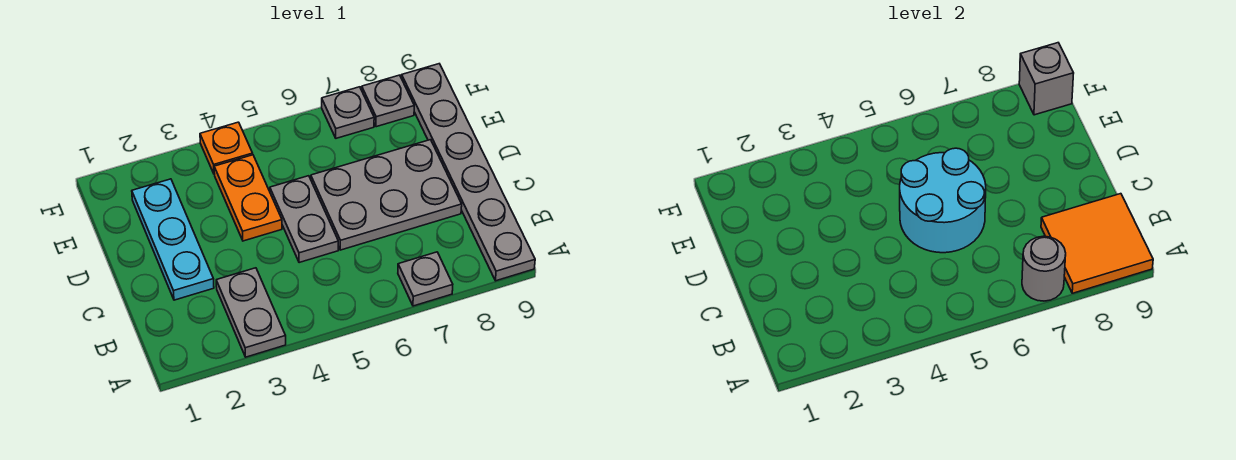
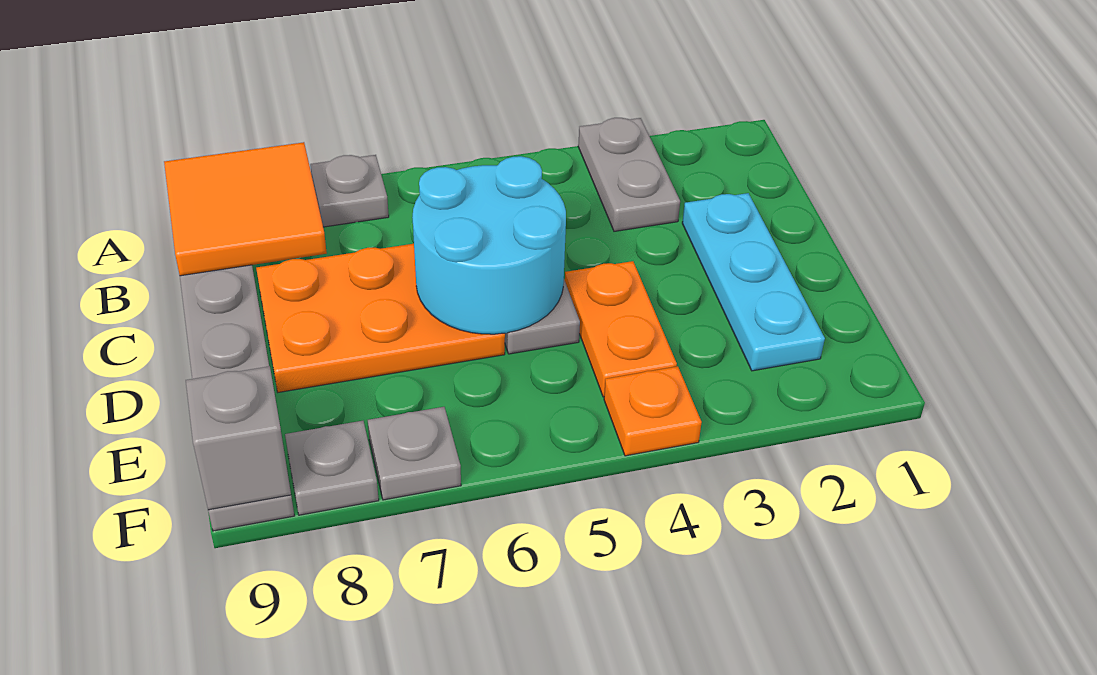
grey 1x1 round brick [1022,236,1066,301] -> none
grey 2x3 plate [311,140,462,250] -> orange 2x3 plate [256,244,505,392]

